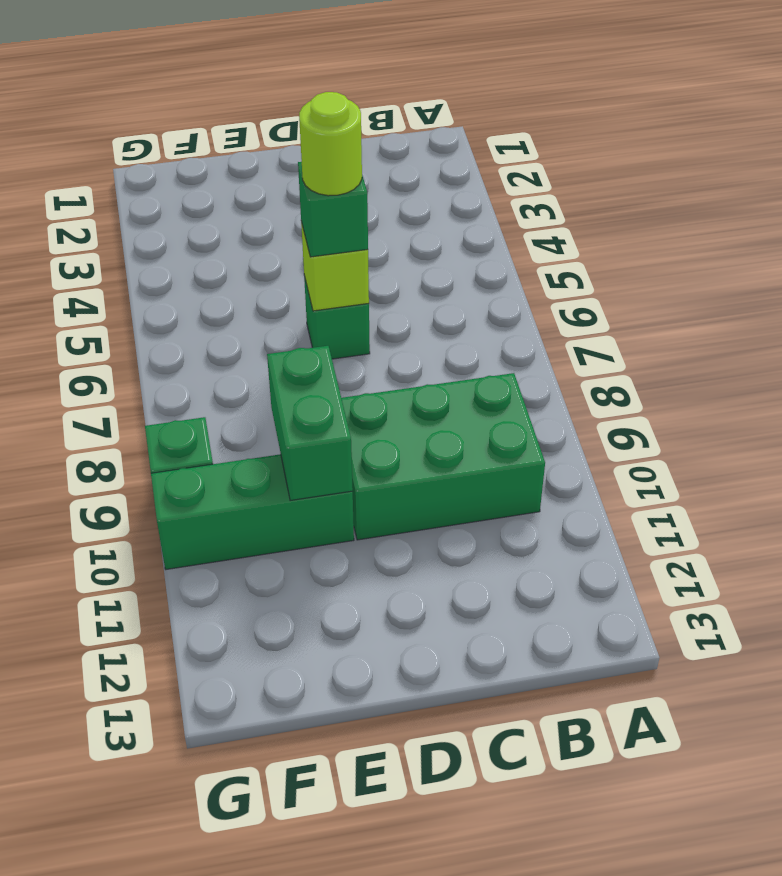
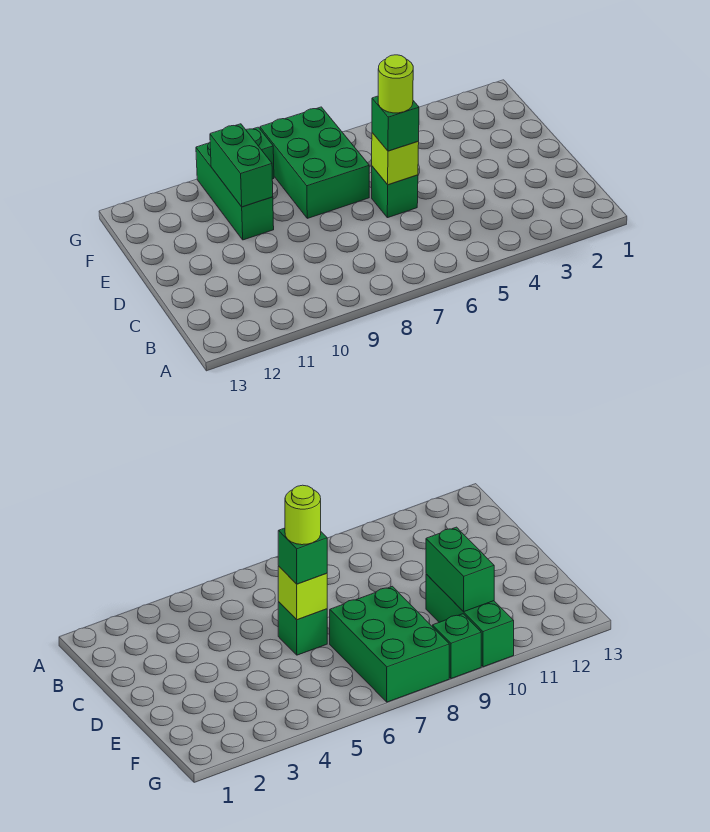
green 2x3 brick [341,373,545,540] -> green 2x3 brick moved to [260,107,369,218]
green 1x2 brick [267,346,353,501] -> green 1x2 brick turned to [210,124,273,207]

